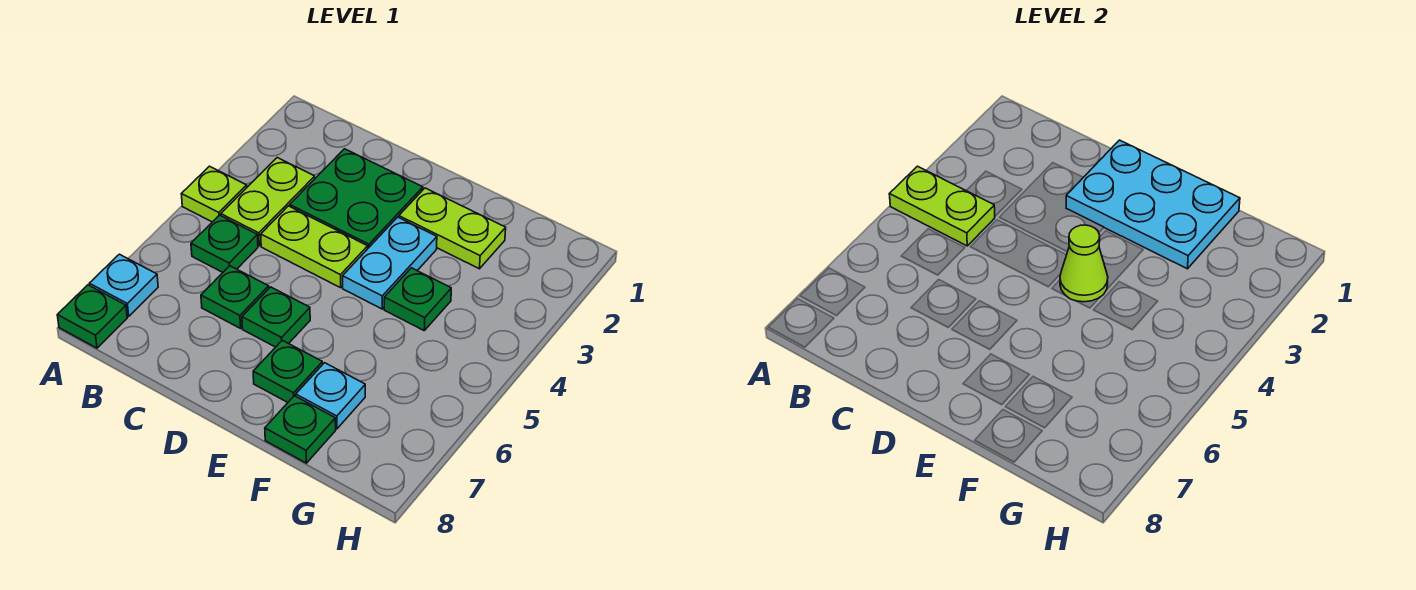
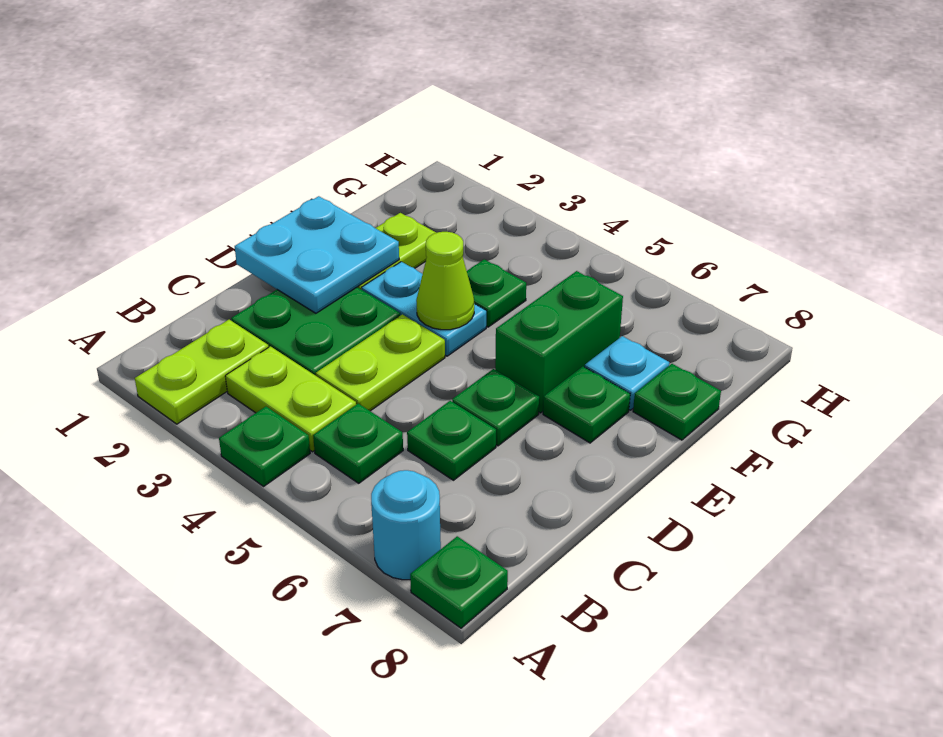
lime 1x1 plate [181,166,247,222] -> green 1x1 plate [219,407,310,486]
lime 1x2 plate [889,166,995,246] -> lime 1x2 plate moved to [135,320,269,424]
cyan 1x1 plate [89,254,158,316] -> cyan 1x1 round brick [371,470,441,580]
cyan 2x3 plate [1066,140,1240,269] -> cyan 2x2 plate [235,196,399,313]
none -> green 1x2 brick [495,271,623,413]

